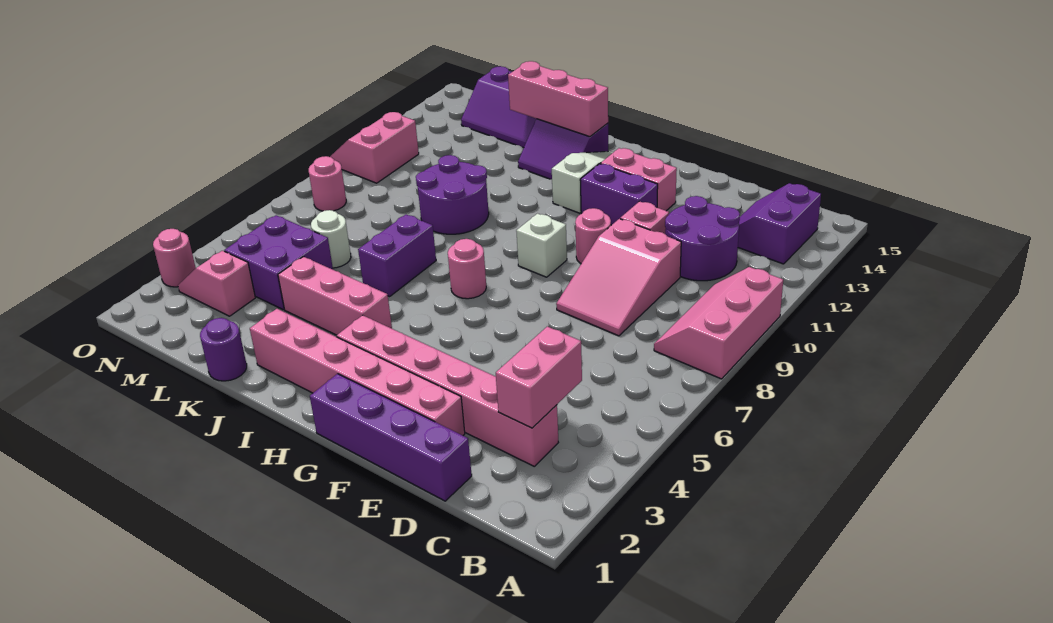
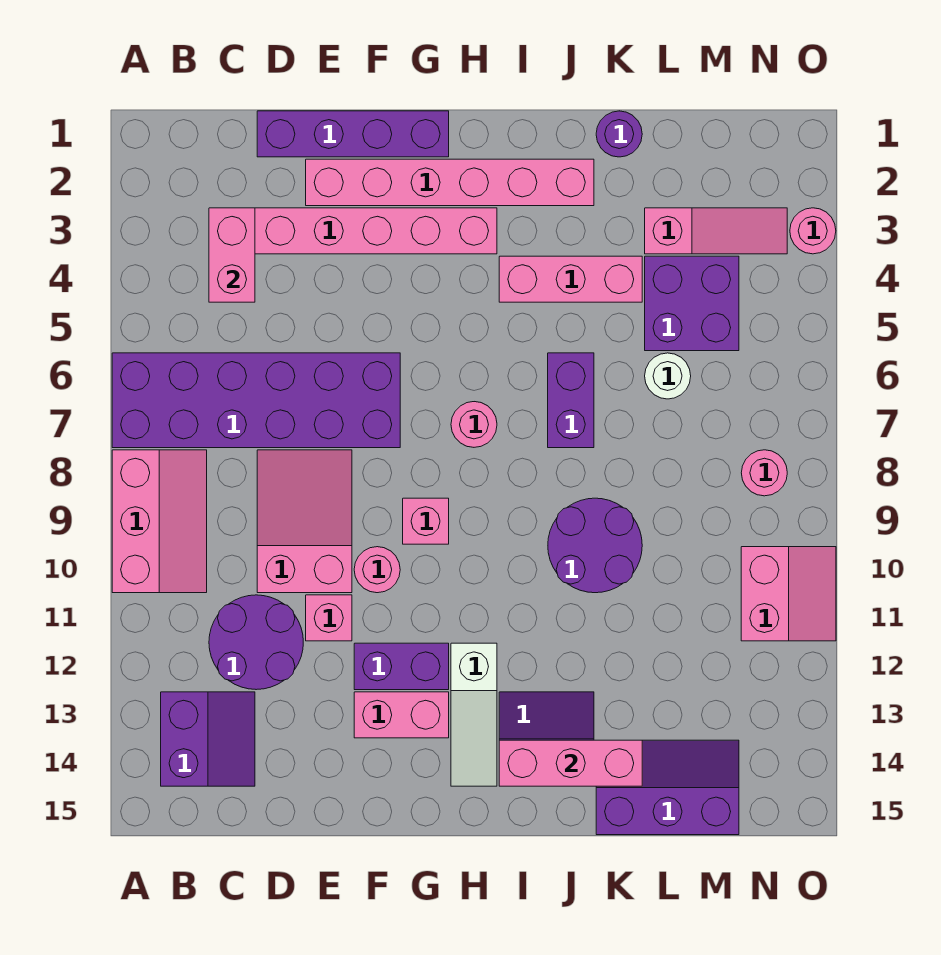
none -> purple 2x6 brick [112,353,400,448]
white 1x1 brick [516,214,567,277] -> pink 1x1 brick [403,498,449,544]
pink 1x2 slope [178,251,255,316] -> pink 1x3 slope [645,208,787,254]

